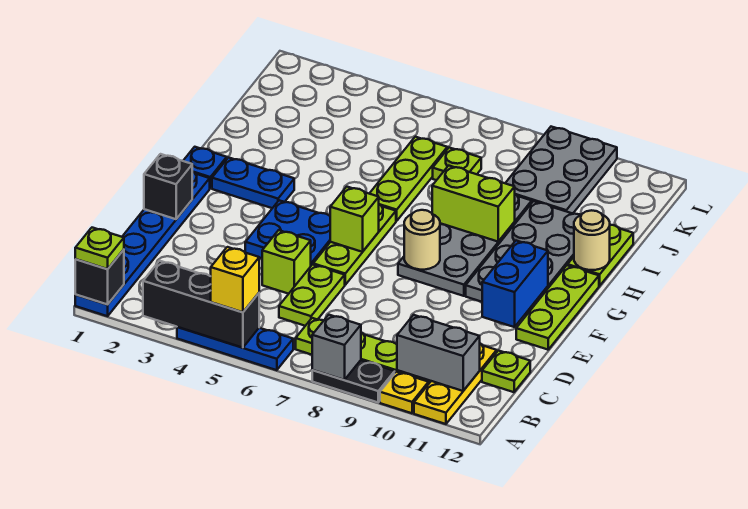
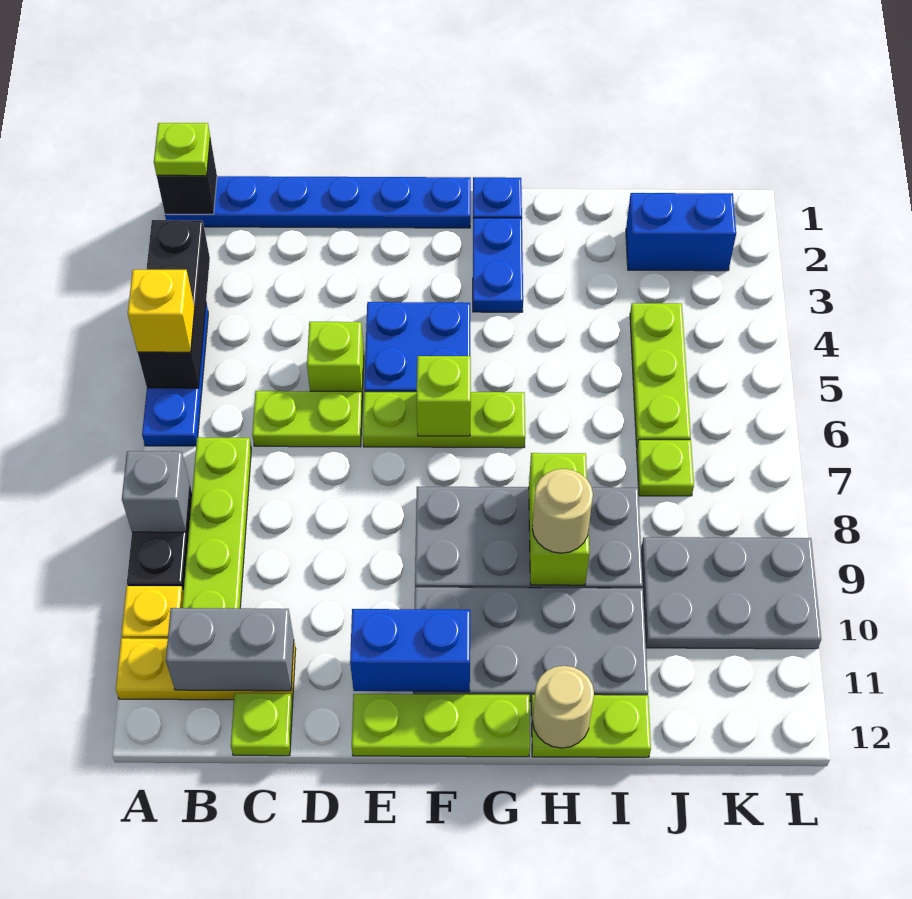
grey 1x2 brick [397,315,480,391] -> grey 1x2 brick turned to [166,608,294,691]
black 1x1 brick [144,154,192,219] -> none
tan 1x1 round brick [404,210,440,270] -> tan 1x1 round brick moved to [532,469,593,553]
lime 1x3 plate [369,137,447,221] -> lime 1x3 plate turned to [630,303,691,447]
none -> blue 1x2 brick [626,193,736,271]

